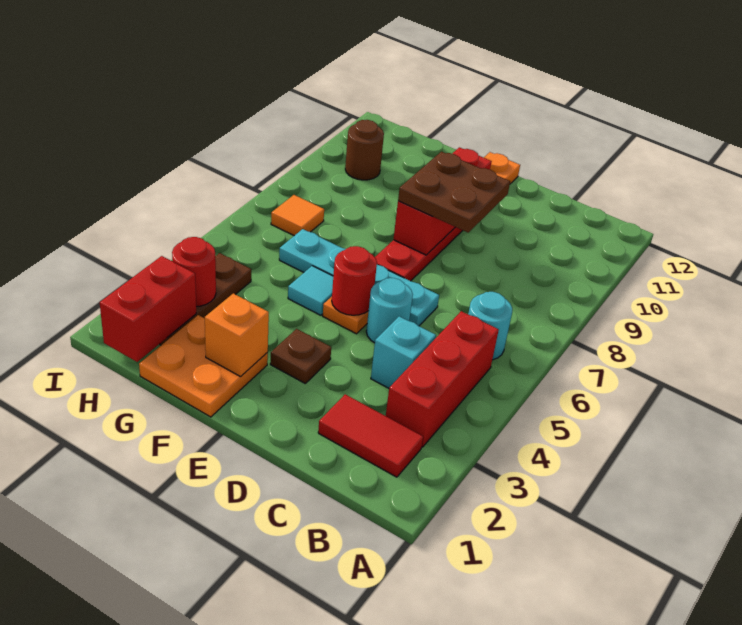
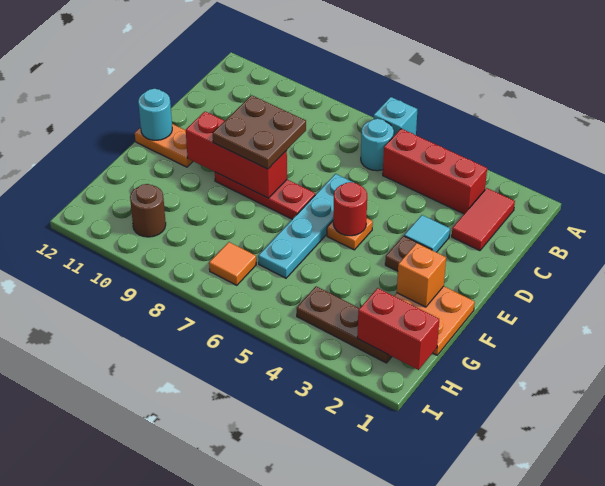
cyan 1x1 brick [371,316,436,388] -> cyan 1x1 brick moved to [373,97,417,137]
cyan 1x1 round brick [366,278,413,343] -> cyan 1x1 round brick moved to [138,89,172,140]
cyan 1x1 tile [288,266,333,315] -> cyan 1x1 tile moved to [404,215,450,252]
red 1x1 round brick [172,237,216,307] -> none

